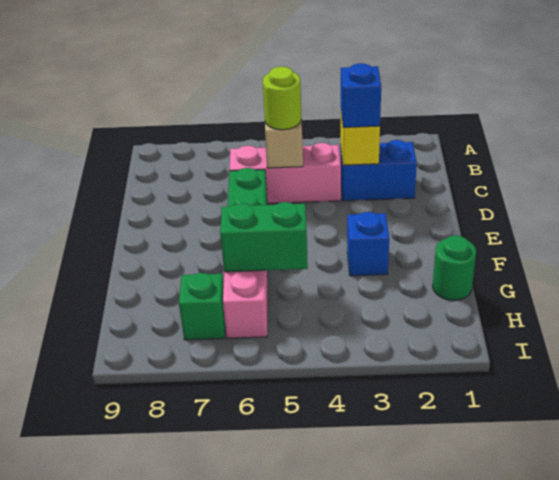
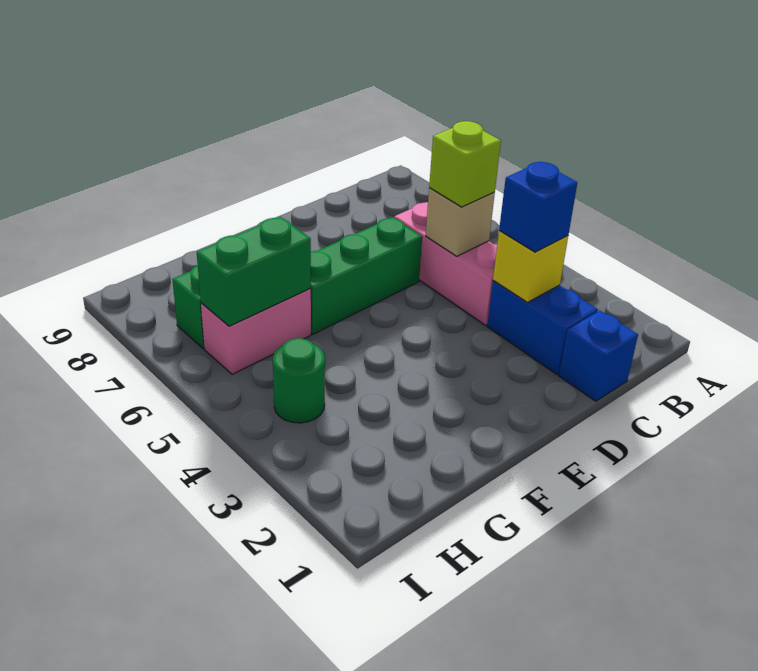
lime 1x1 round brick [263,66,301,130] -> lime 1x1 brick [429,121,501,207]
blue 1x1 brick [347,212,389,276] -> blue 1x1 brick moved to [559,311,638,401]
green 1x1 round brick [433,235,476,300] -> green 1x1 round brick moved to [273,338,325,423]
green 1x2 brick [220,202,308,272] -> green 1x2 brick turned to [197,217,311,326]

